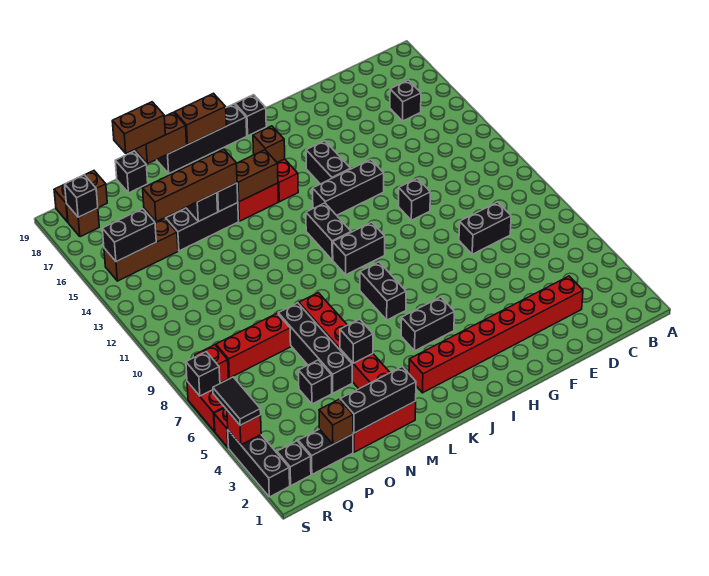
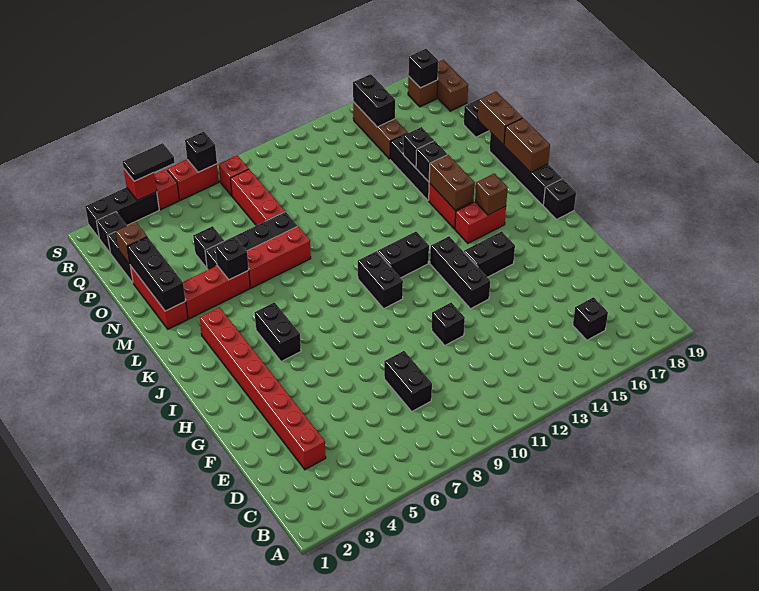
black 1x2 brick [360,262,406,320] -> none
brown 1x4 brick [143,149,237,222] -> none
brown 1x2 brick [112,102,165,153] -> none

